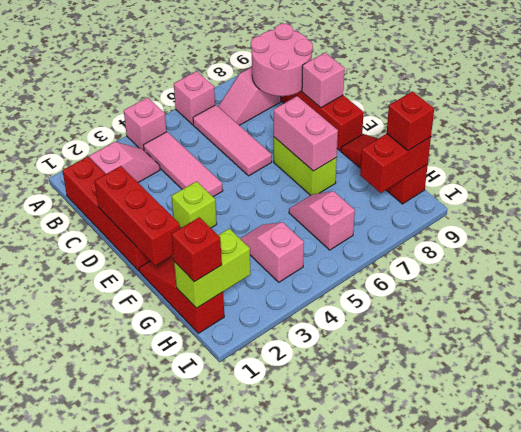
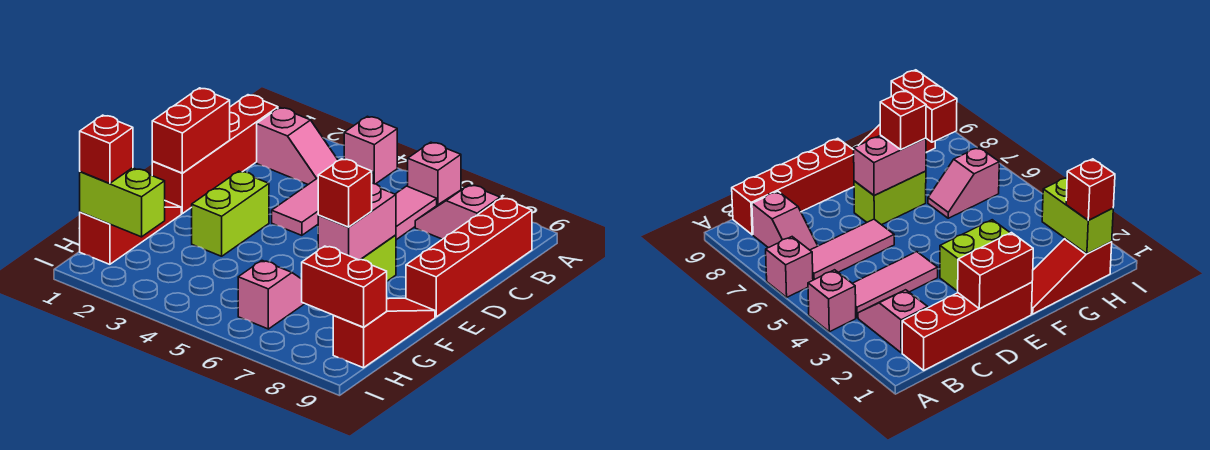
pink 2x2 round brick [251,23,313,96] -> none
red 1x3 brick [95,166,180,266] -> red 1x2 brick [152,88,230,173]
pink 1x1 brick [302,53,345,108] -> none
lime 1x1 brick [172,181,217,228] -> lime 1x2 brick [192,171,269,256]
pink 1x2 slope [240,222,304,282] -> none
red 1x1 brick [387,91,434,151] -> red 1x1 brick moved to [318,159,372,227]

